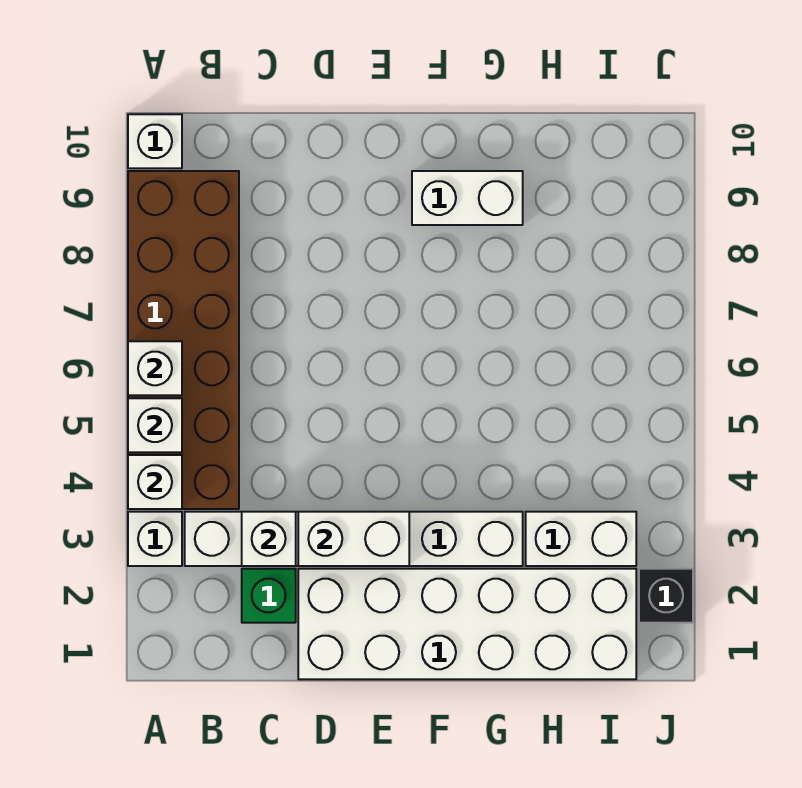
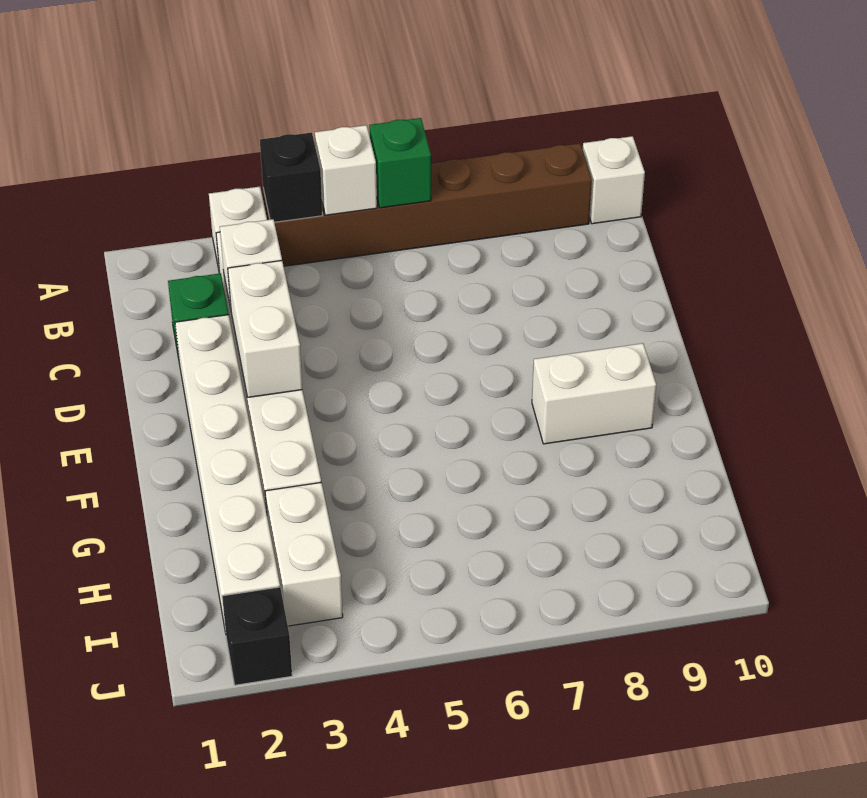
brown 2x6 brick [128,171,239,509] -> brown 1x6 brick [263,143,592,266]
white 1x1 brick [128,455,182,509] -> black 1x1 brick [260,132,323,222]
white 1x1 brick [128,341,182,395] -> green 1x1 brick [369,118,431,208]
white 2x6 brick [298,569,636,679] -> white 1x6 brick [175,315,280,633]
white 1x2 brick [412,171,523,225] -> white 1x2 brick turned to [532,343,656,444]

